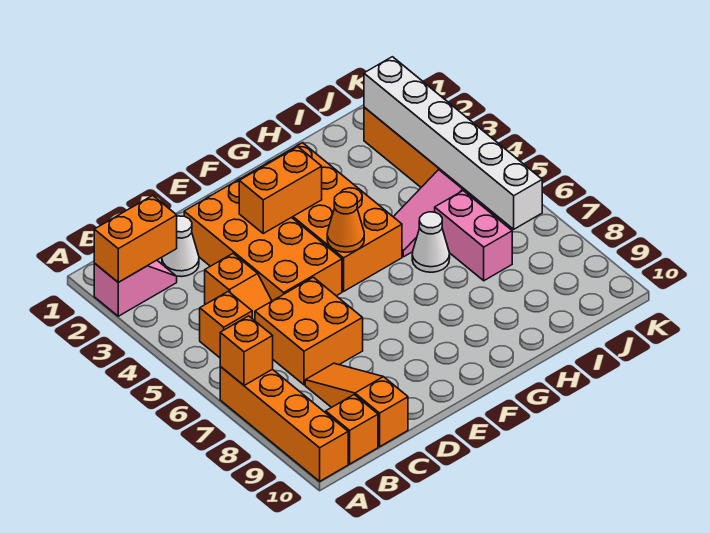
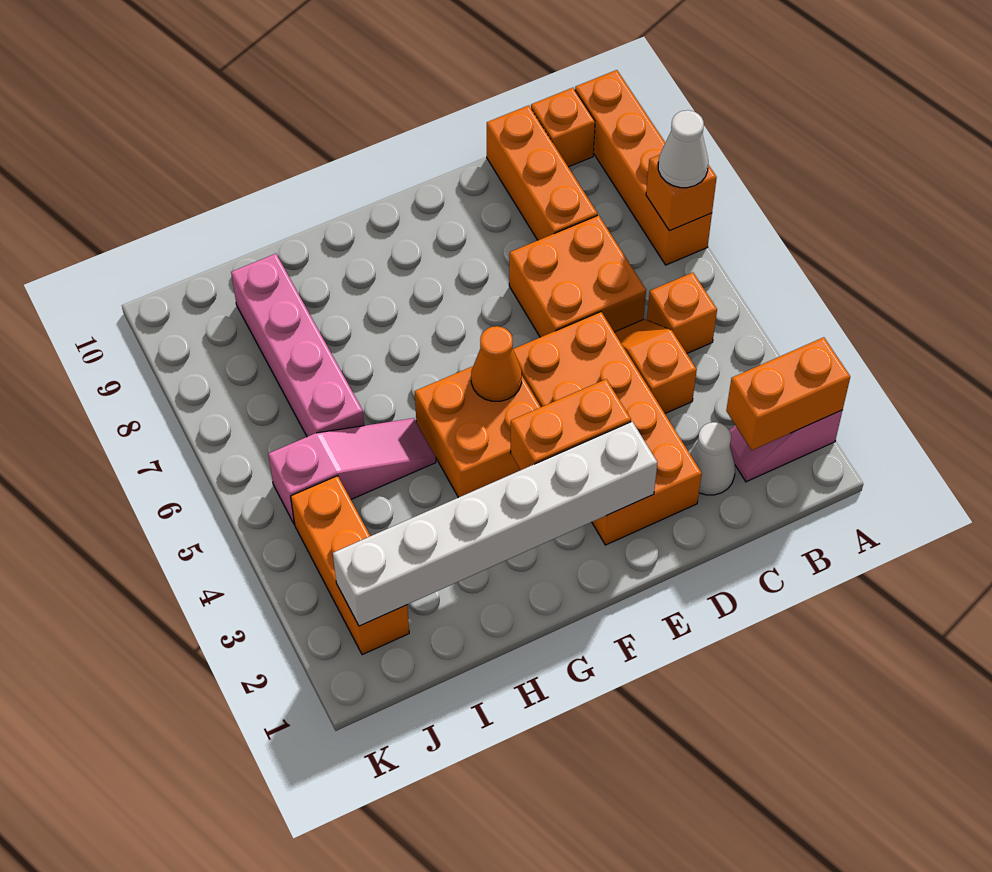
orange 1x3 slope [305,363,408,447] -> orange 1x3 brick [487,105,598,240]
orange 2x4 brick [244,143,402,291] -> orange 2x2 brick [415,366,540,498]
white 1x1 cone [412,212,450,272] -> white 1x1 cone moved to [658,110,708,188]
pink 1x2 brick [435,191,512,281] -> pink 1x4 brick [231,254,364,437]
white 1x6 brick [364,57,542,229] -> white 1x6 brick turned to [333,422,657,626]

